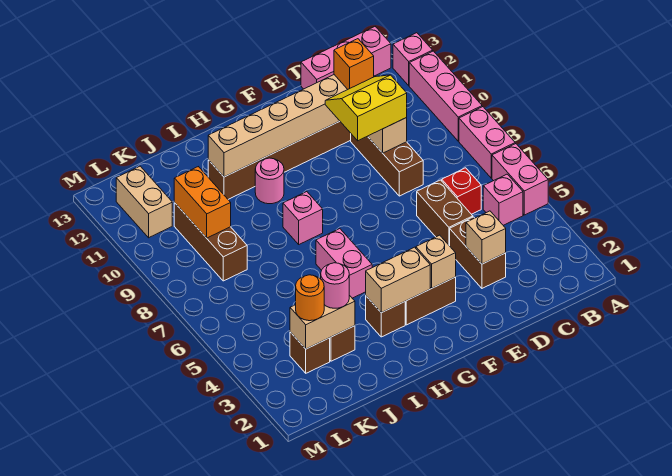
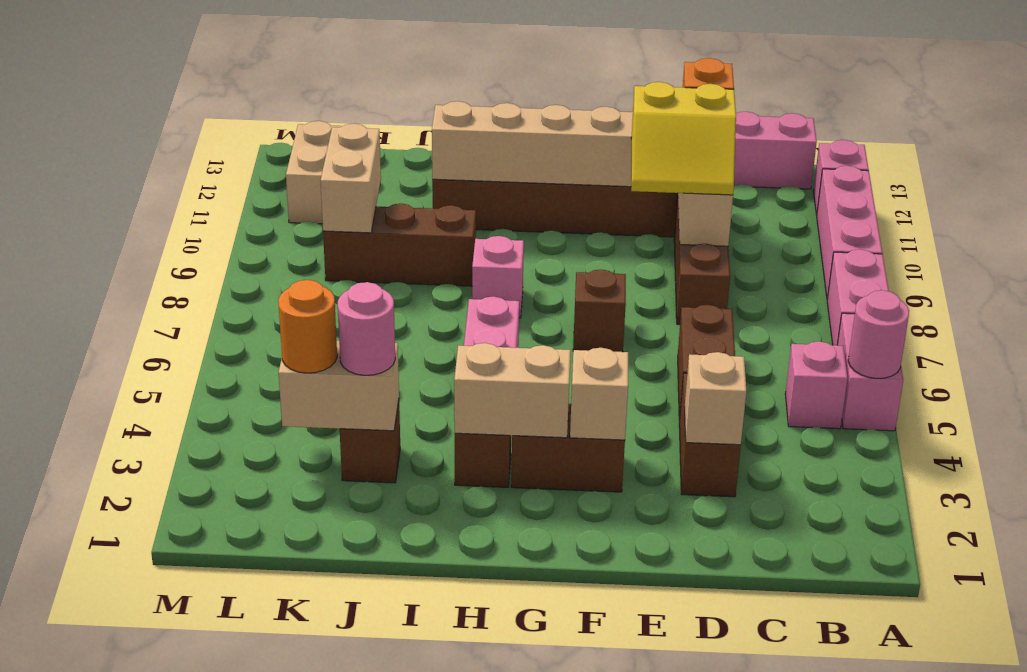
red 1x1 brick [442,168,481,214] -> none
yellow 2x2 slope [325,75,407,141] -> yellow 2x2 slope turned to [631,82,736,195]
pink 1x1 round brick [255,158,284,204] -> pink 1x1 round brick moved to [848,290,909,378]
brown 1x1 brick [290,332,330,373] -> brown 1x1 brick moved to [573,270,626,352]
brown 1x3 brick [174,202,247,281] -> brown 1x3 brick turned to [323,204,476,286]
orange 1x2 brick [174,167,231,238] -> tan 1x2 brick [321,124,381,233]

